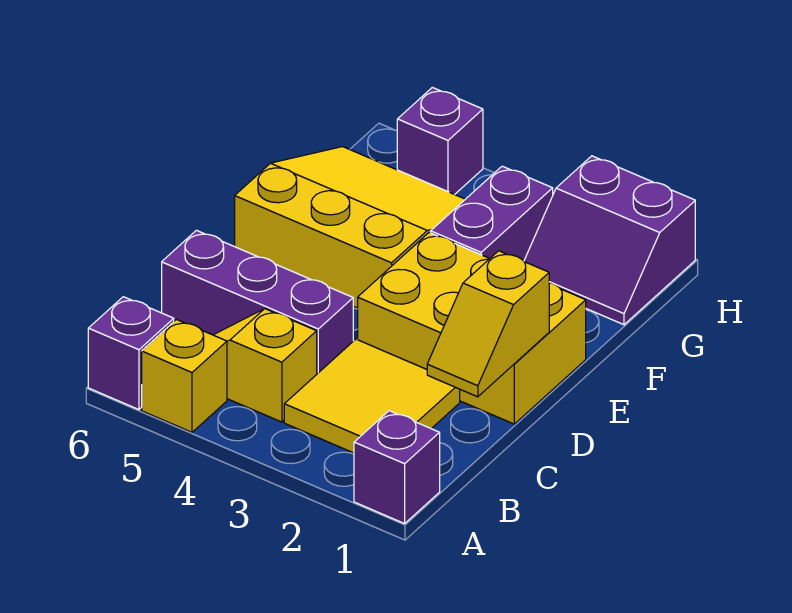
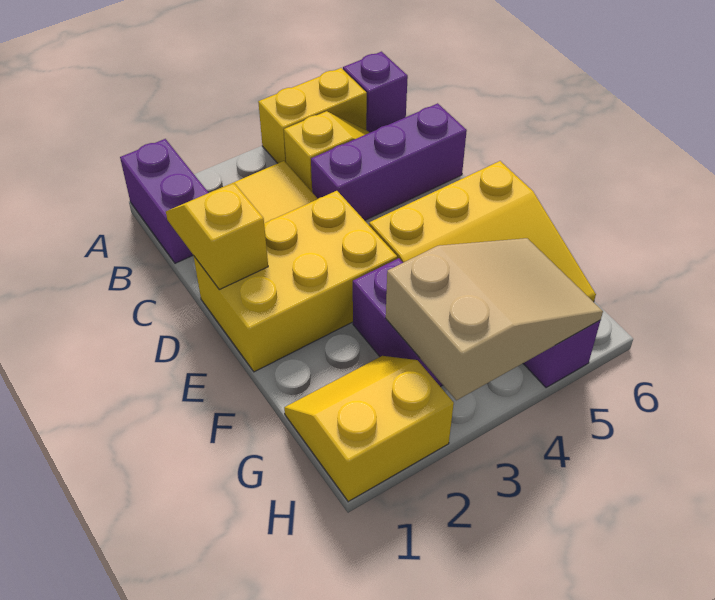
purple 1x1 brick [354,411,440,524] -> purple 1x2 brick [120,139,209,263]
yellow 1x1 brick [142,320,227,432] -> yellow 1x2 brick [258,68,367,163]
purple 2x2 slope [524,156,695,325] -> yellow 2x2 slope [284,356,454,502]
none -> tan 2x3 slope [386,238,603,400]

